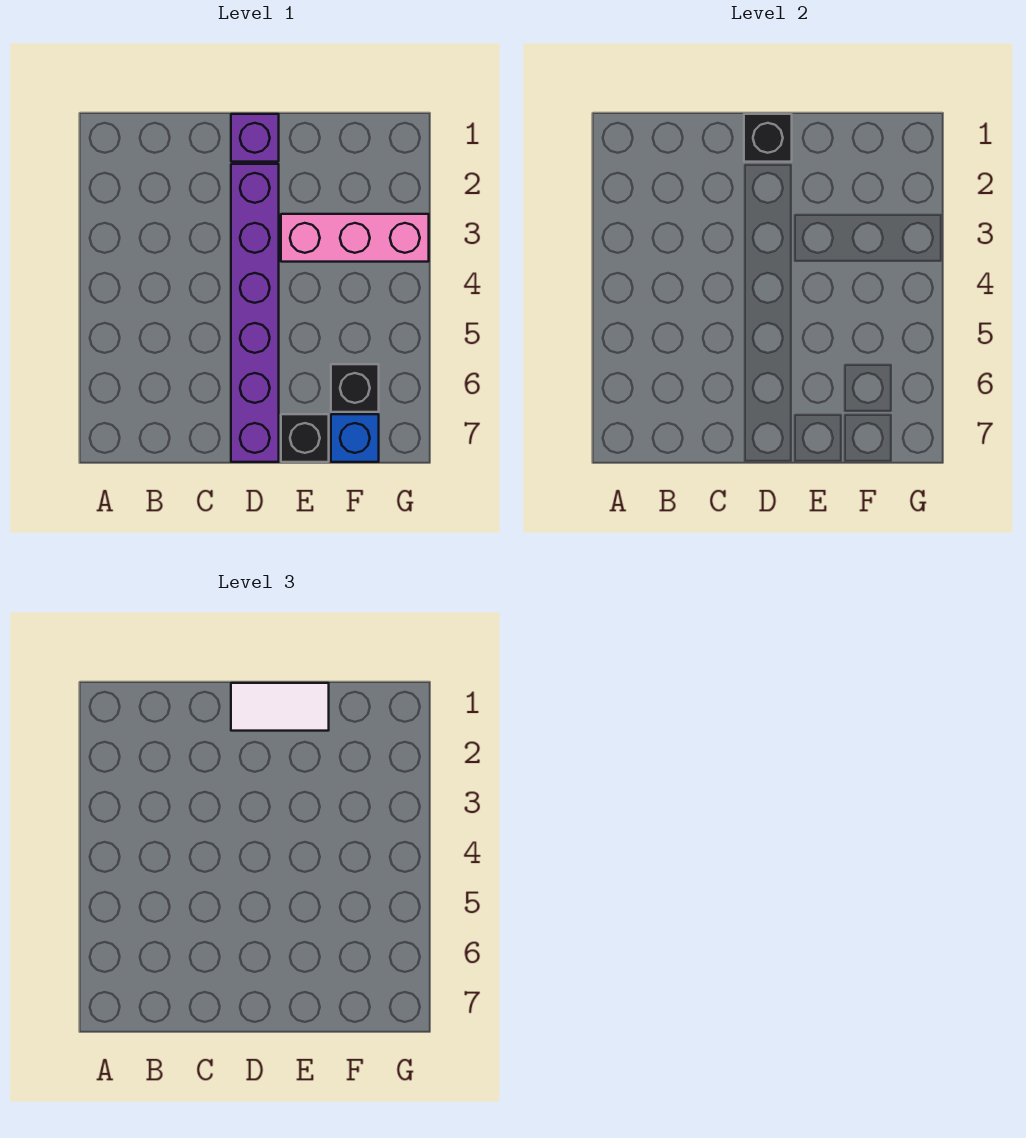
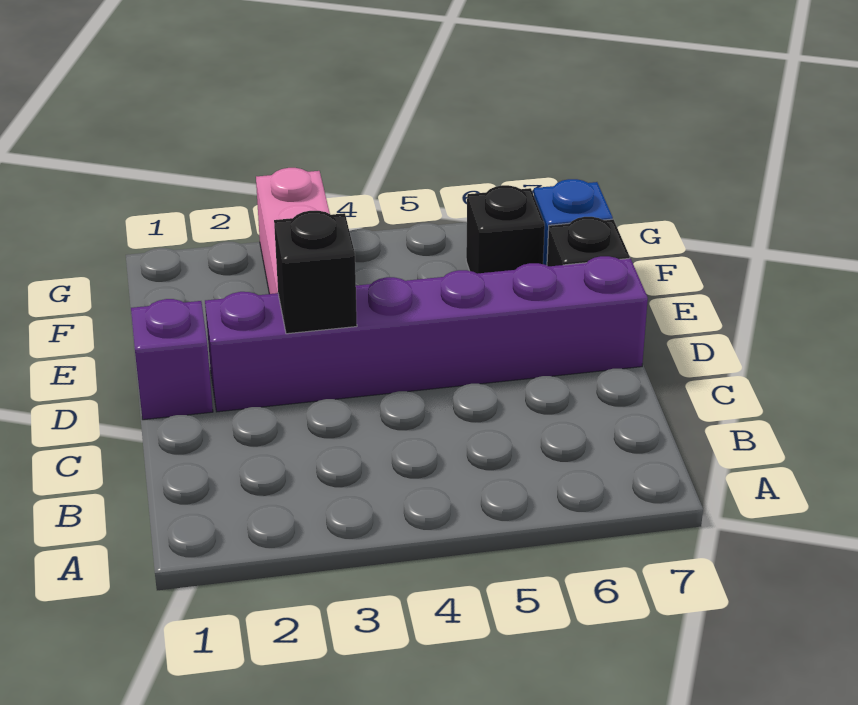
black 1x1 brick [744,114,792,162] -> black 1x1 brick moved to [274,211,357,334]
white 1x2 tile [231,683,329,731] -> none

